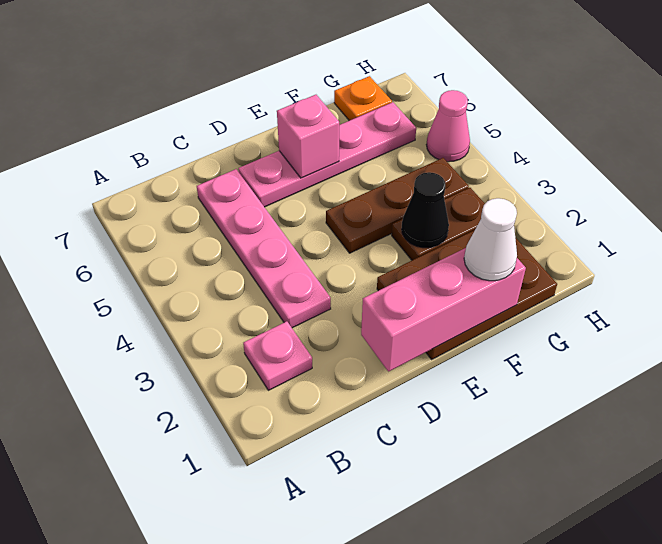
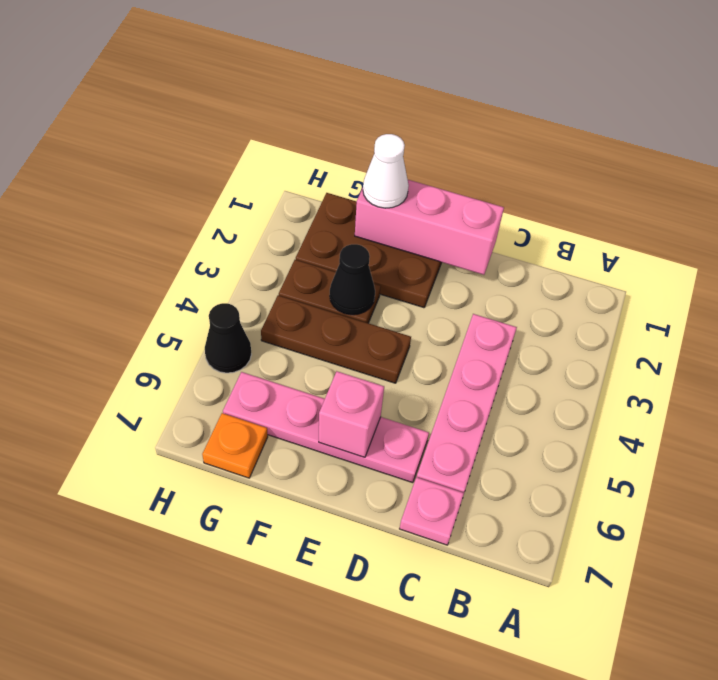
pink 1x1 plate [243,321,312,390] -> pink 1x1 plate moved to [400,477,464,545]
pink 1x1 cone [426,90,470,162] -> black 1x1 cone [205,303,251,373]

